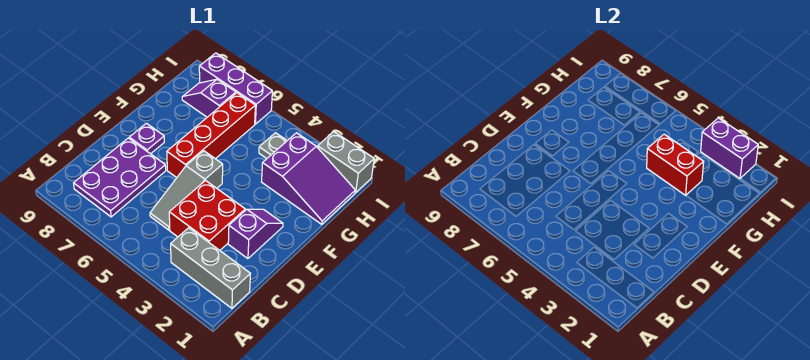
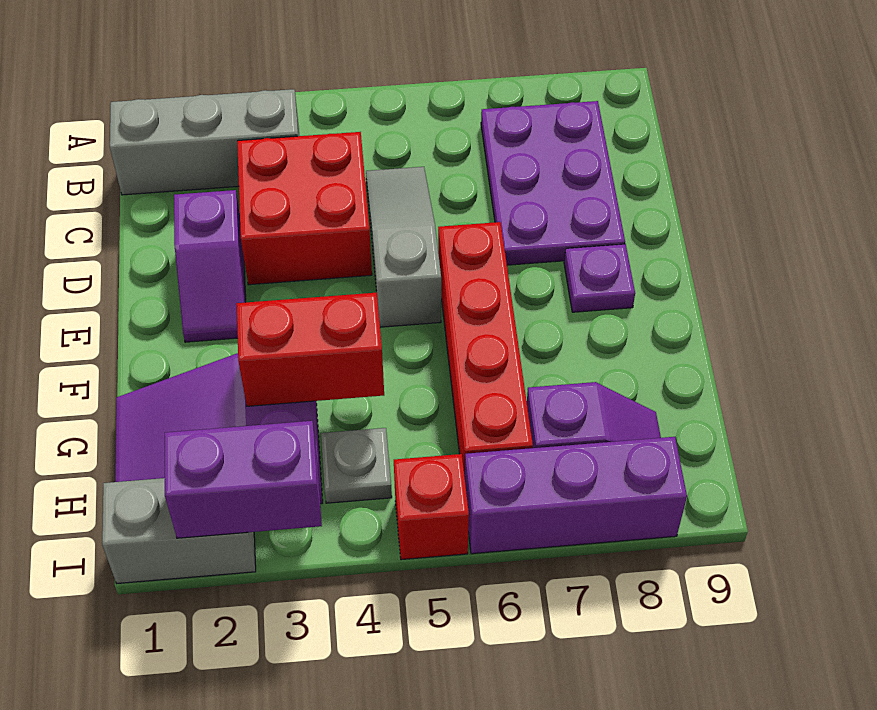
none -> red 1x1 brick [394,454,469,560]

